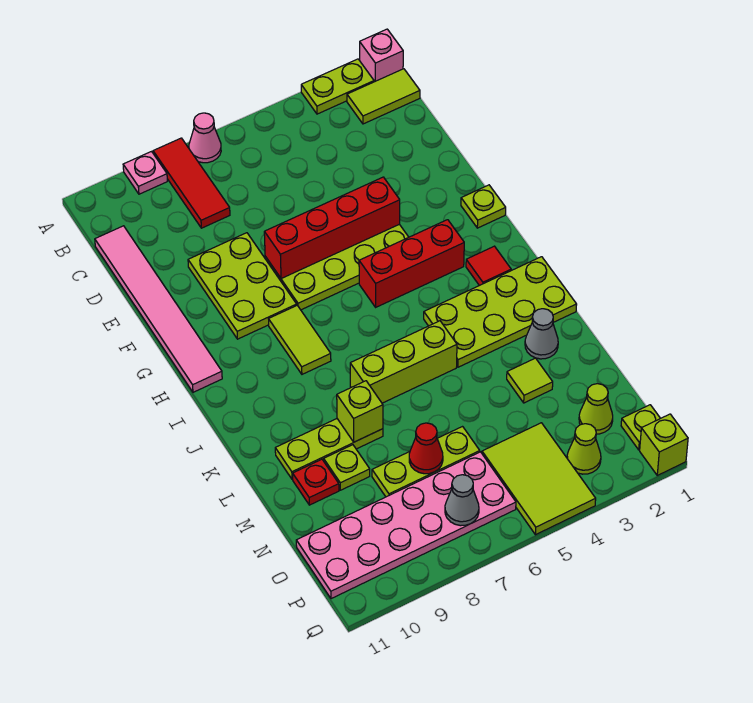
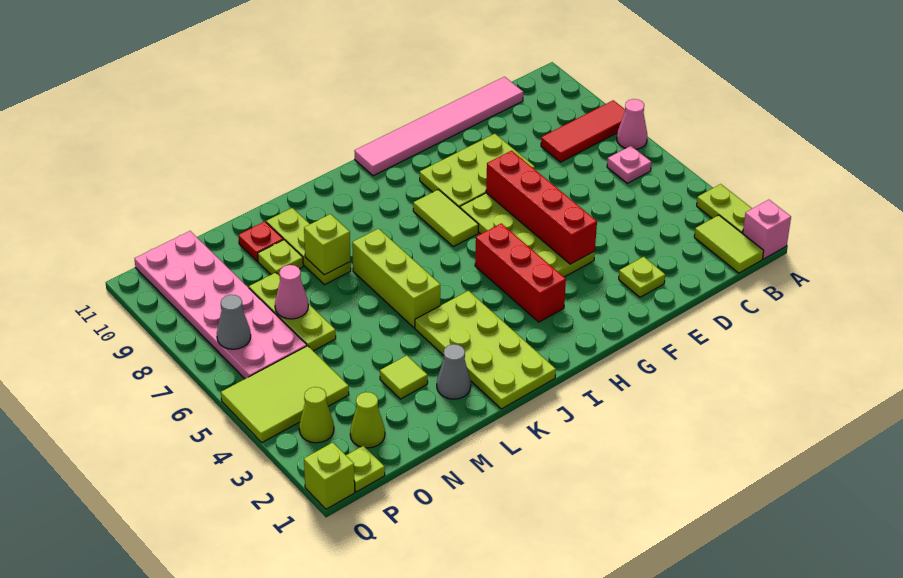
pink 1x1 plate [123,152,167,194] -> pink 1x1 plate moved to [607,146,651,183]
lime 1x1 plate [461,185,506,228] -> lime 1x1 plate moved to [619,257,665,297]
lime 1x2 tile [269,306,331,374] -> lime 1x2 tile turned to [413,190,479,247]
red 1x1 tile [466,246,511,286] -> none
red 1x1 cone [409,423,443,474] -> pink 1x1 cone [275,265,308,319]

